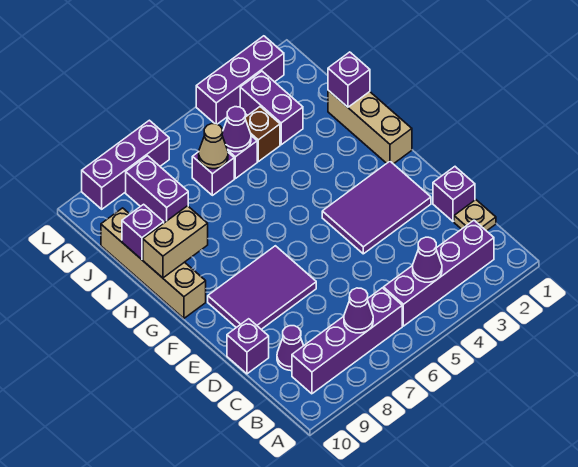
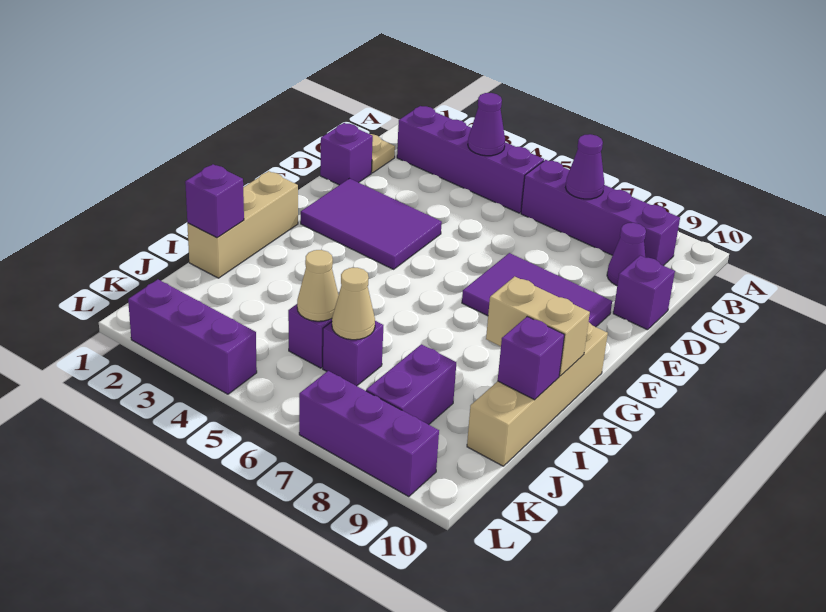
purple 1x2 brick [240,71,303,145] -> none
brown 1x1 brick [245,107,280,162] -> none
purple 1x1 cone [222,107,251,152] -> tan 1x1 cone [297,250,339,321]

